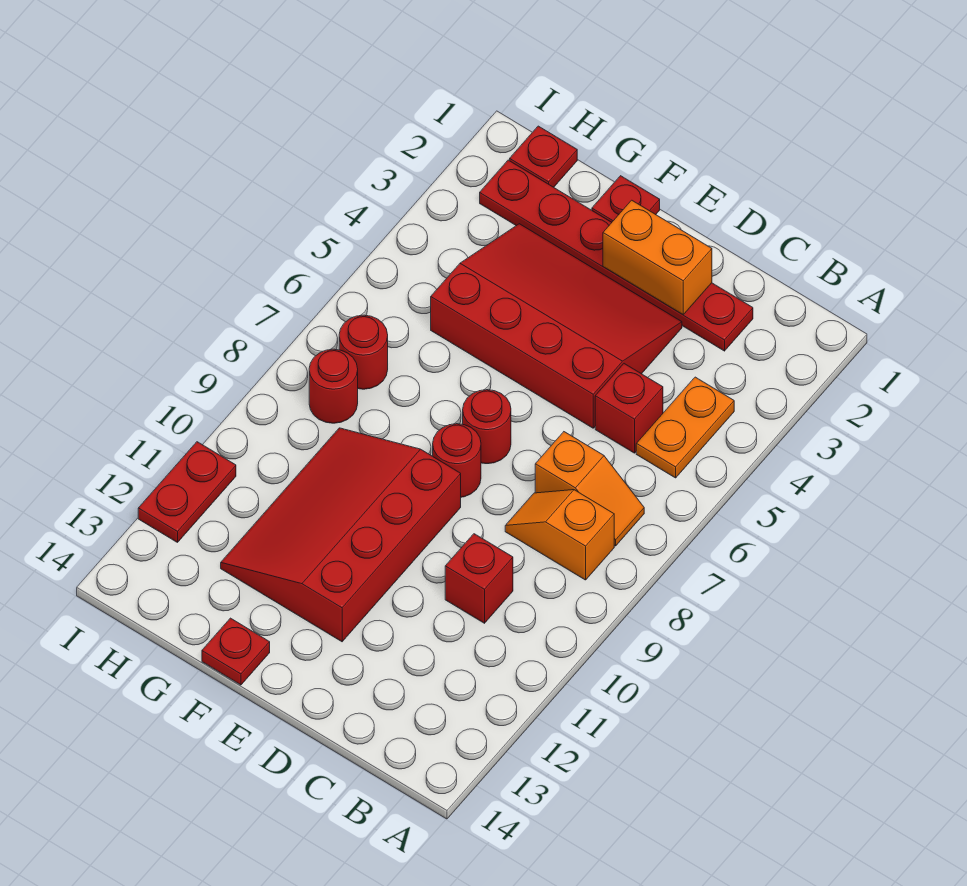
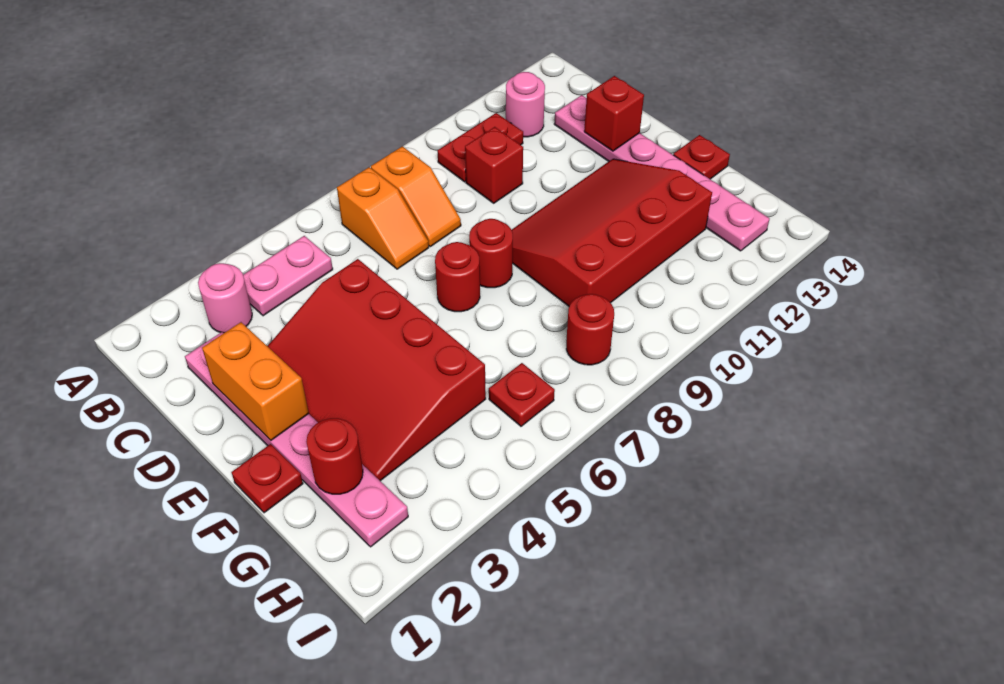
none -> pink 1x1 round brick [198,263,252,333]
orange 1x2 plate [636,377,734,478] -> pink 1x2 plate [243,236,333,316]
orange 1x2 slope [535,432,644,546] -> orange 1x2 slope turned to [337,167,429,269]
none -> pink 1x1 round brick [506,72,545,137]
red 1x6 plate [480,160,753,351] -> pink 1x6 plate [185,332,408,547]
red 1x1 brick [595,364,663,453] -> red 1x1 brick moved to [584,76,644,151]
none -> pink 1x6 plate [554,95,770,251]
red 3x4 slope [221,428,461,642] -> red 3x4 slope turned to [512,159,712,306]
red 1x1 plate [510,126,577,187] -> red 1x1 plate moved to [489,363,555,426]
red 1x1 round brick [339,315,388,389] -> red 1x1 round brick moved to [306,418,363,494]
red 1x2 plate [138,442,236,542] -> red 1x2 plate moved to [437,113,523,182]

